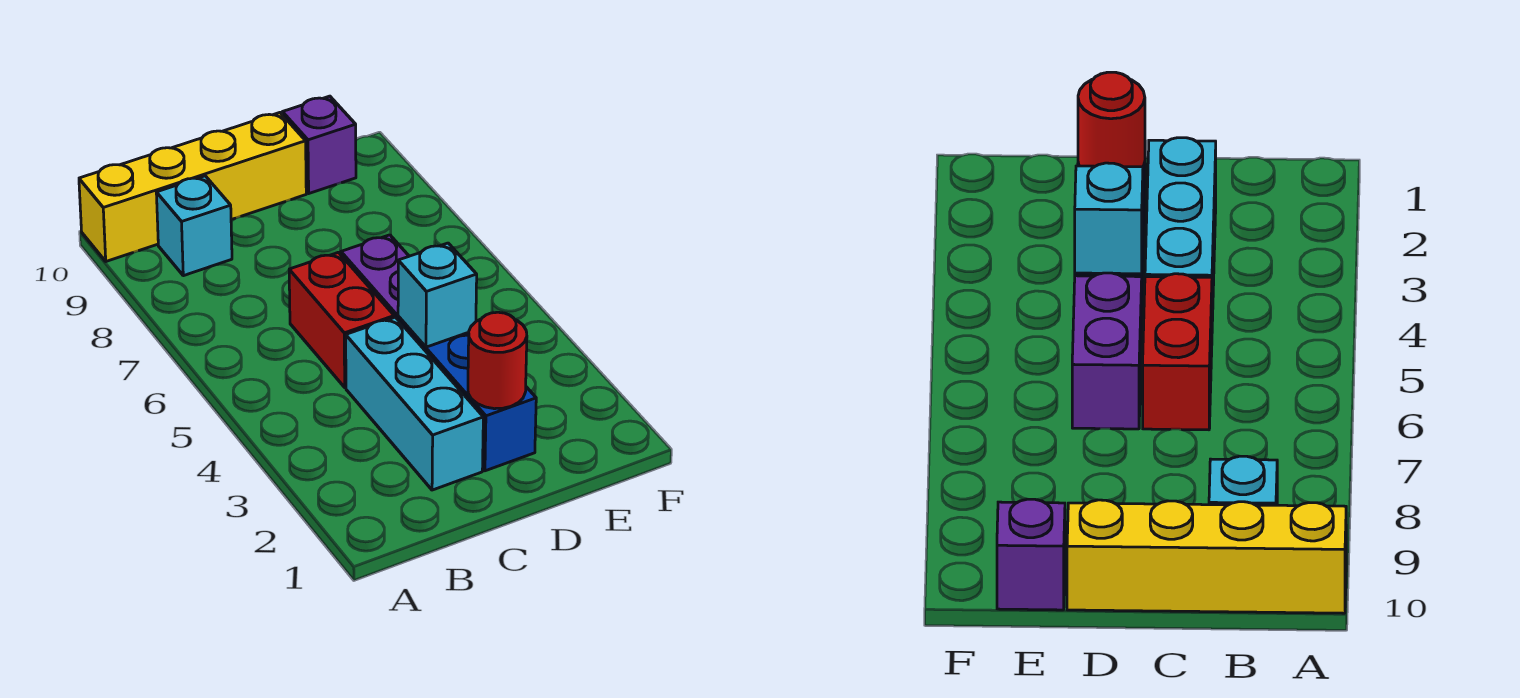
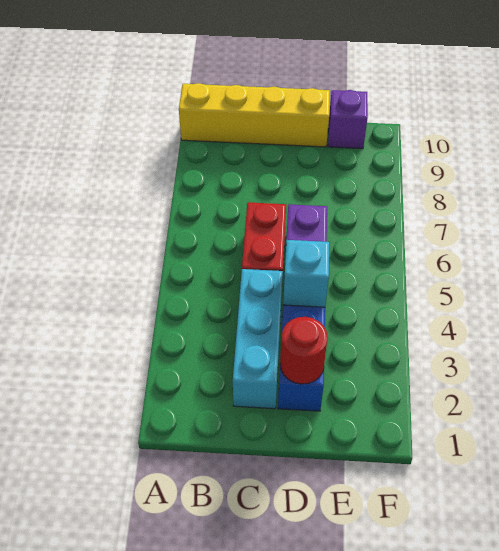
cyan 1x1 brick [156,176,232,276] -> none

